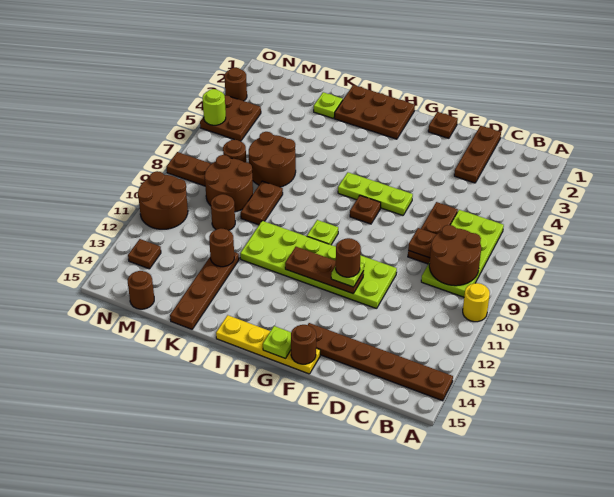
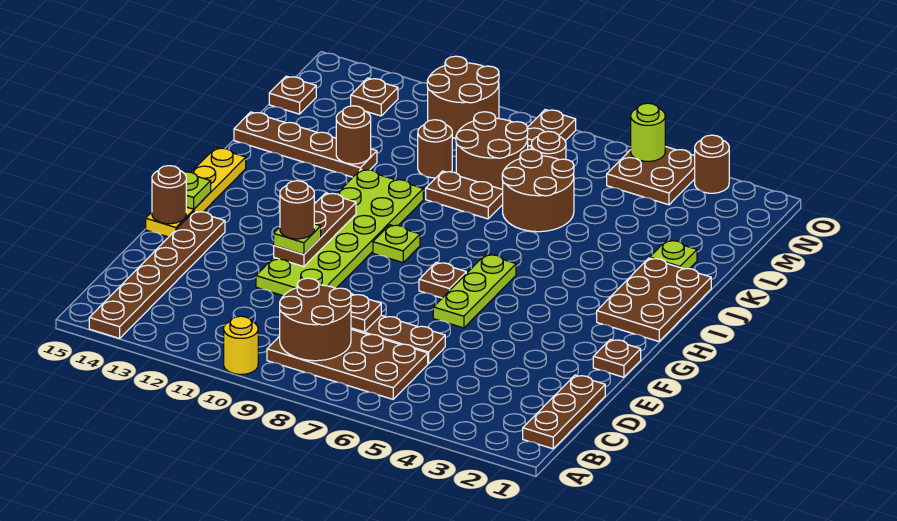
lime 2x4 plate [421,210,504,297] -> brown 2x4 plate [267,329,428,399]
brown 1x3 plate [454,126,501,183] -> brown 1x3 plate turned to [523,375,605,449]
brown 1x1 round brick [128,271,154,309] -> brown 1x1 plate [269,76,316,114]

